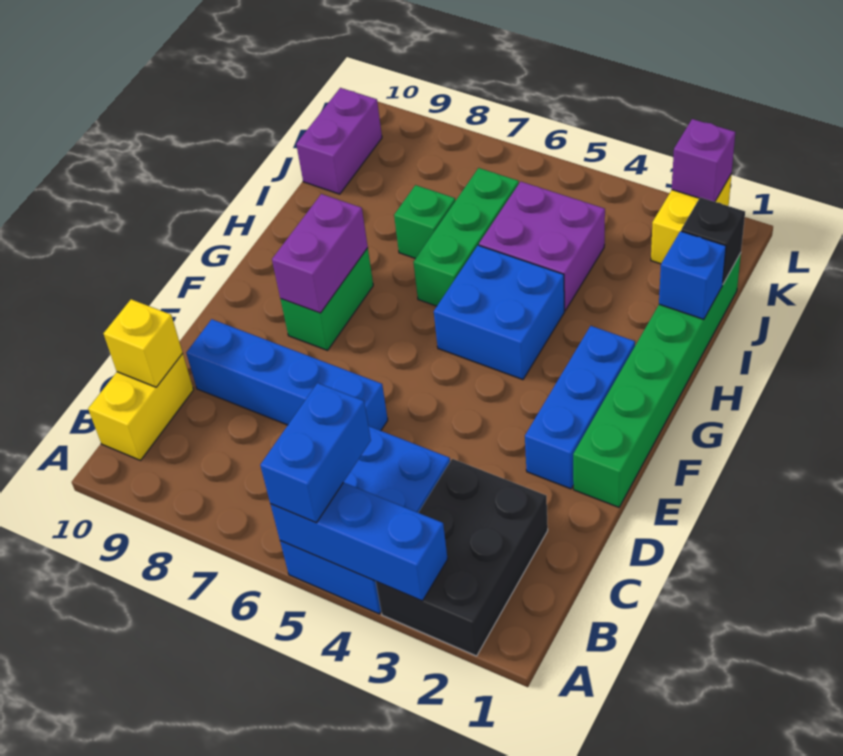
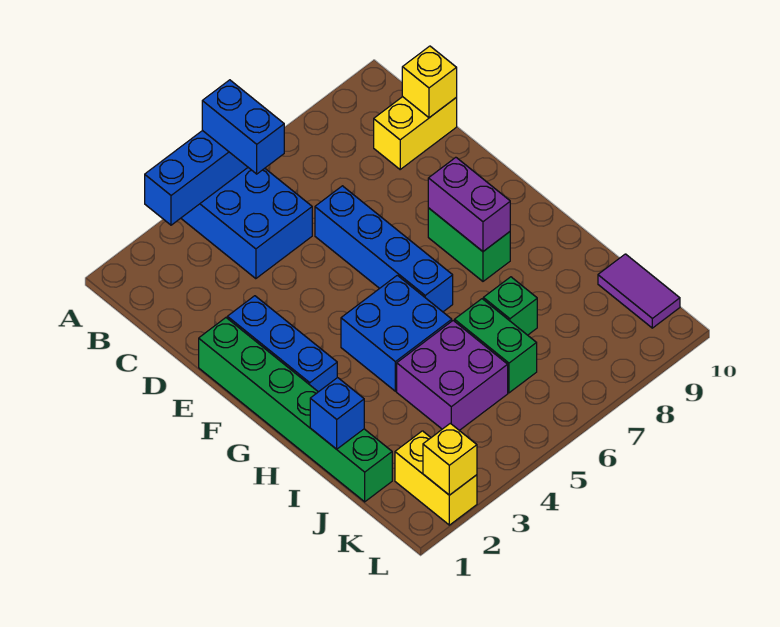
black 2x3 brick [376,459,548,656] -> none
yellow 1x2 brick [88,353,193,460] -> yellow 1x2 brick turned to [374,97,457,169]
blue 1x4 brick [186,319,388,431] -> blue 1x4 brick turned to [315,186,453,312]
green 1x3 brick [413,168,519,306] -> green 1x2 brick [455,299,537,393]
black 1x1 brick [681,197,745,284] -> none
purple 1x2 brick [296,88,382,194] -> purple 1x2 tile [598,254,680,328]
purple 1x1 brick [672,119,735,202] -> yellow 1x1 brick [423,423,477,495]

